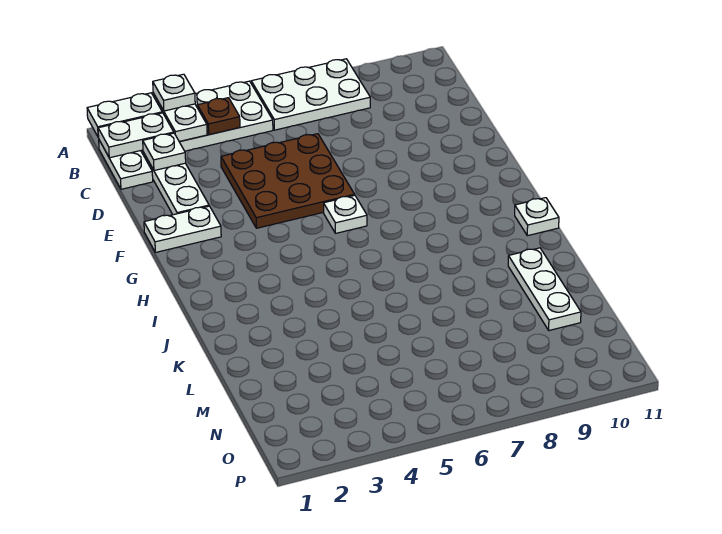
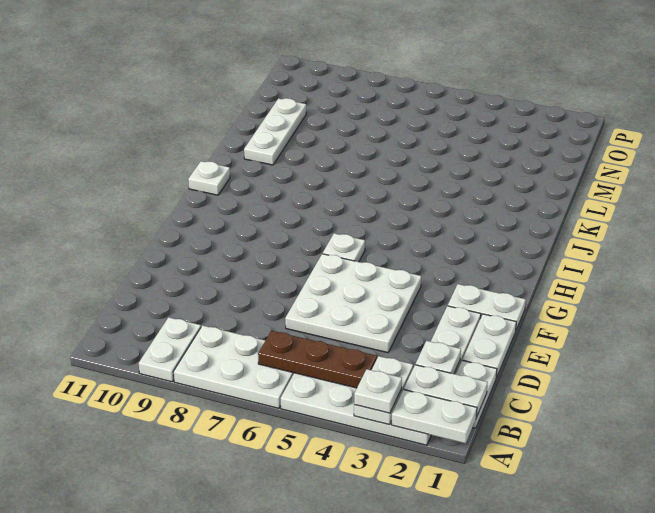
none -> white 1x2 plate [139,317,201,382]
brown 1x1 plate [197,98,240,135] -> brown 1x3 plate [258,331,377,388]
none -> white 1x2 plate [462,314,516,378]
brown 3x3 plate [221,134,355,228] -> white 3x3 plate [285,254,421,353]

